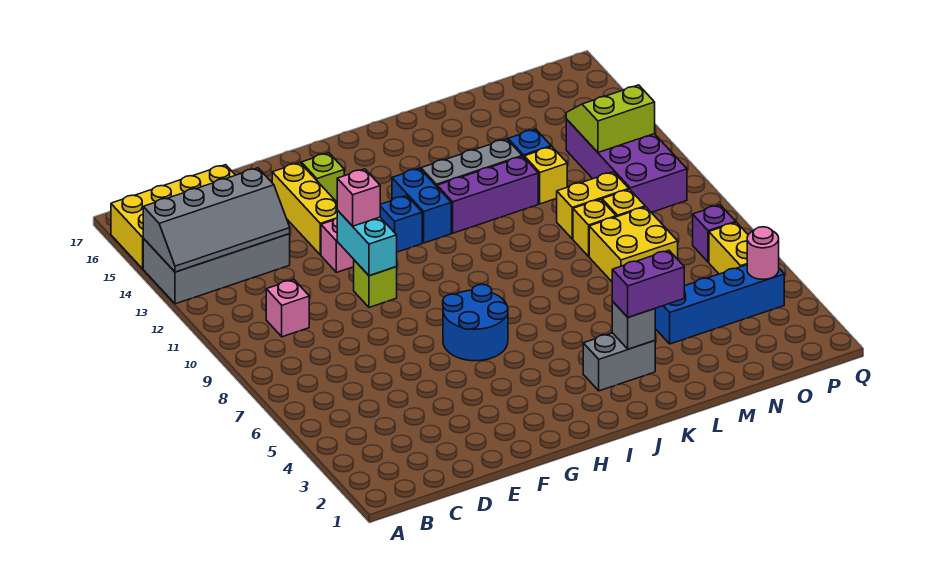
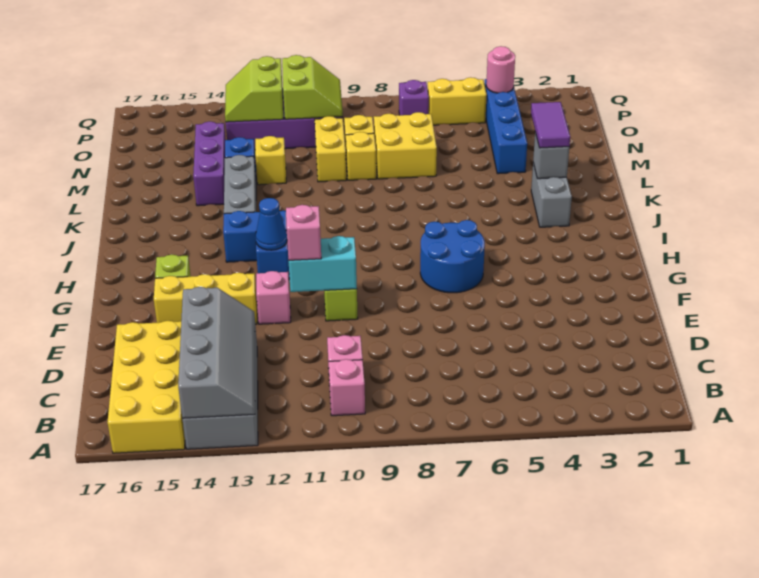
none -> pink 1x1 brick [329,359,365,416]
none -> blue 1x1 cone [256,198,287,250]
purple 1x3 brick [437,156,538,233] -> purple 1x3 brick moved to [193,121,226,206]
purple 1x2 brick [612,250,684,317] -> purple 1x2 tile [531,102,570,148]
none -> lime 2x2 slope [282,55,343,119]

